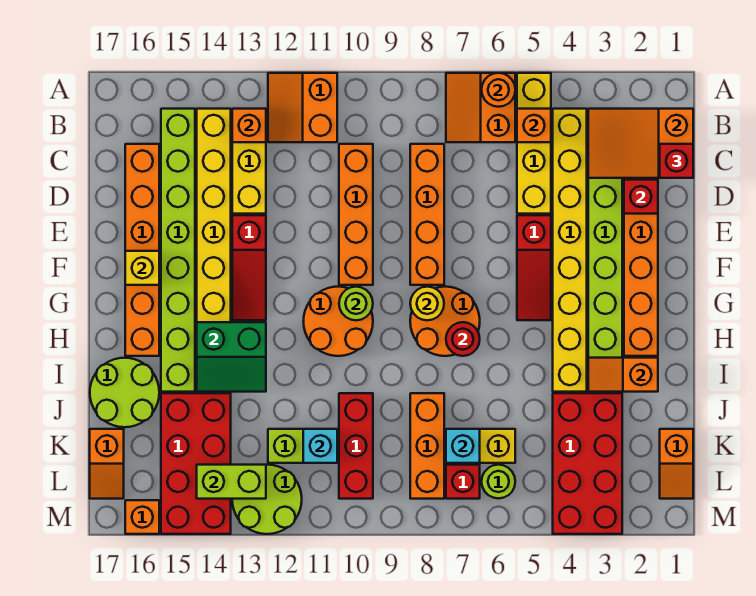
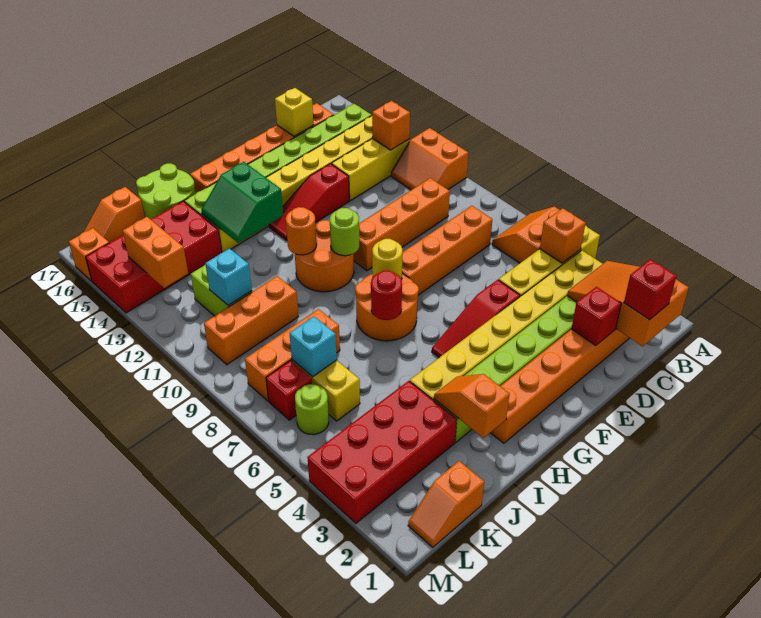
orange 1x1 round brick [482,73,515,107] -> orange 1x1 round brick moved to [286,207,317,255]
orange 2x2 slope [268,73,337,142] -> orange 2x2 slope turned to [391,128,468,190]
yellow 1x1 brick [125,251,159,285] -> yellow 1x1 brick moved to [275,88,313,136]
red 1x3 brick [339,393,373,499] -> orange 1x3 brick [204,276,298,365]
lime 2x2 round brick [232,465,302,534] -> none
lime 1x2 brick [197,465,266,499] -> orange 1x2 brick [123,217,188,288]

